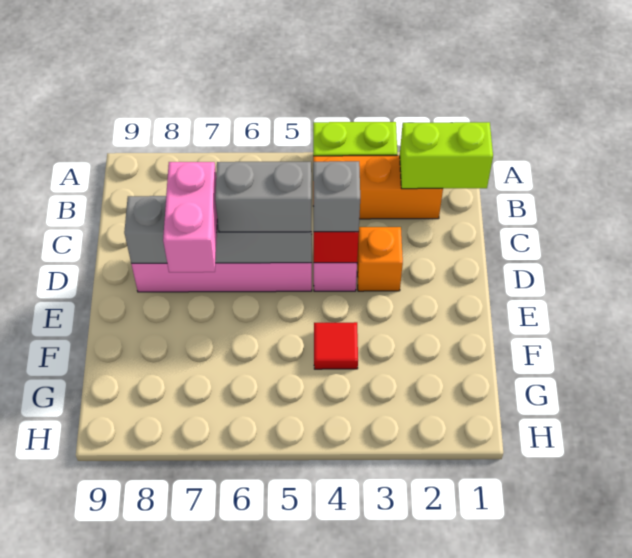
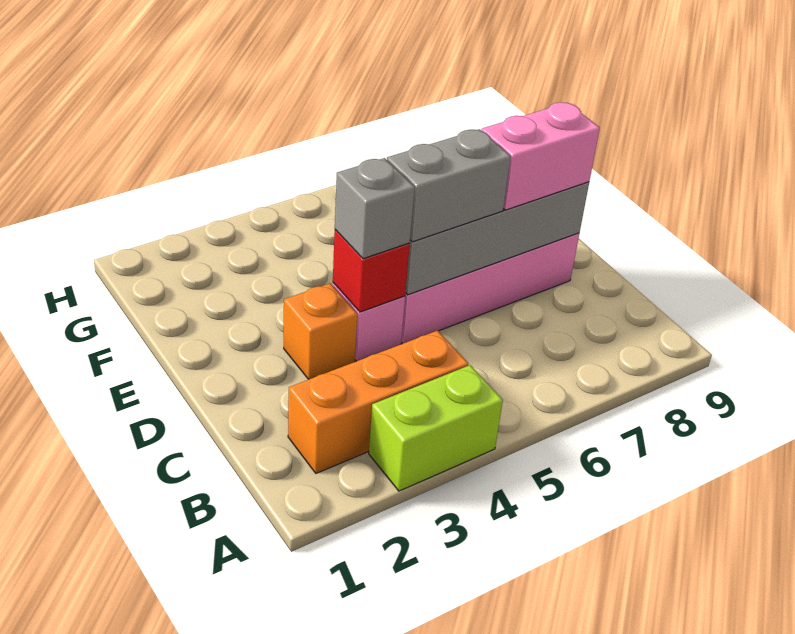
lime 1x2 brick [400,122,493,189] -> none
pink 1x2 brick [163,162,217,272] -> pink 1x2 brick turned to [482,102,600,210]
red 1x1 tile [314,322,358,369] -> none

